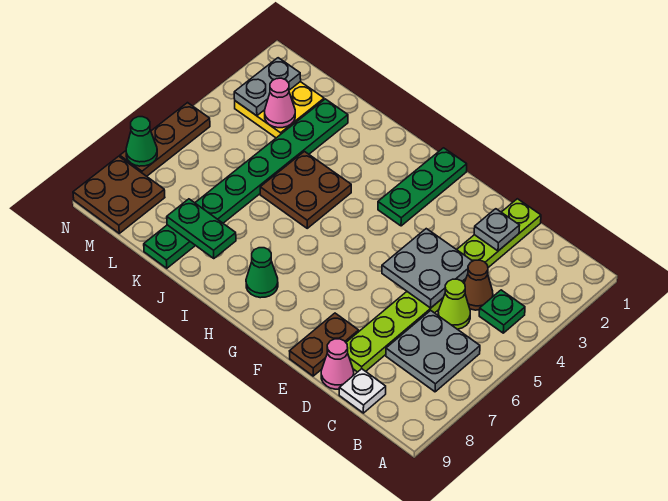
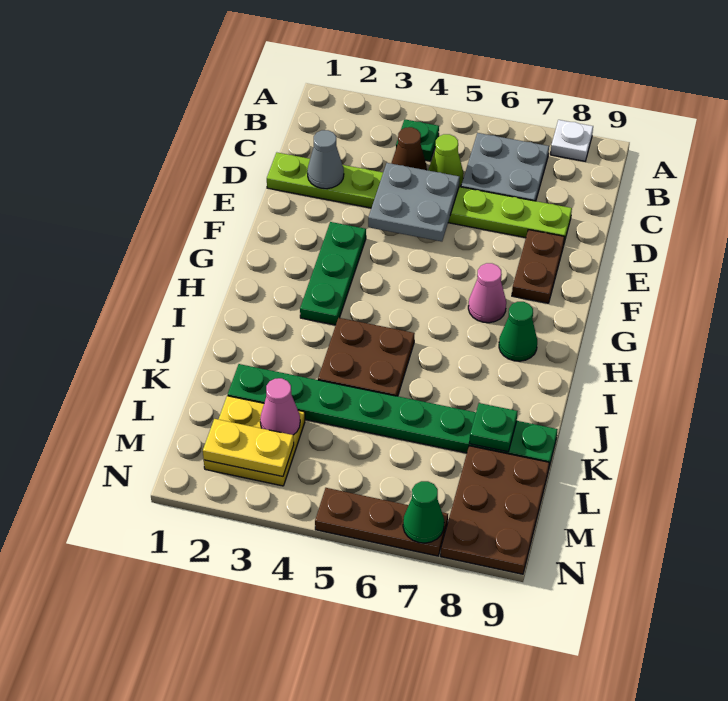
white 1x1 plate [339,369,386,413] -> white 1x1 plate moved to [550,120,593,161]
grey 1x1 plate [474,209,520,251] -> grey 1x1 cone [307,130,344,189]
pink 1x1 cone [321,339,354,389] -> pink 1x1 cone moved to [468,263,506,323]
brown 1x2 plate [290,313,359,376] -> brown 1x2 plate turned to [512,230,565,303]
green 1x3 plate [378,148,467,226] -> green 1x3 plate turned to [300,222,366,325]
green 1x2 plate [167,199,236,259] -> green 1x1 plate [469,403,518,452]
grey 1x2 plate [234,58,301,116] -> yellow 1x2 plate [203,419,294,477]
brown 2x2 plate [73,156,165,233] -> brown 2x3 plate [441,446,549,574]

